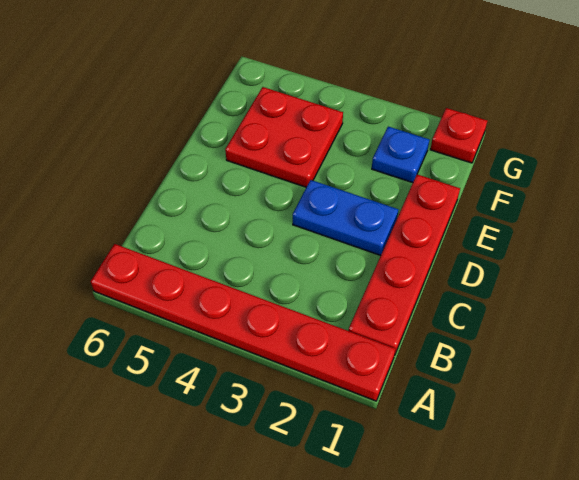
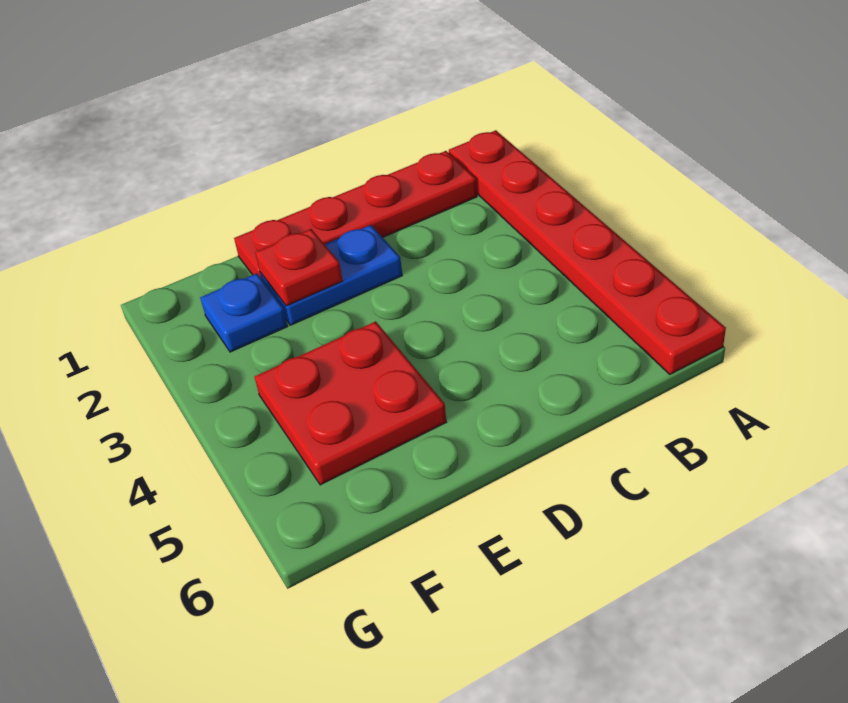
blue 1x2 plate [293,180,398,256] -> blue 1x2 plate turned to [260,225,402,325]
red 1x1 plate [430,108,487,163] -> red 1x1 plate moved to [255,229,343,306]

